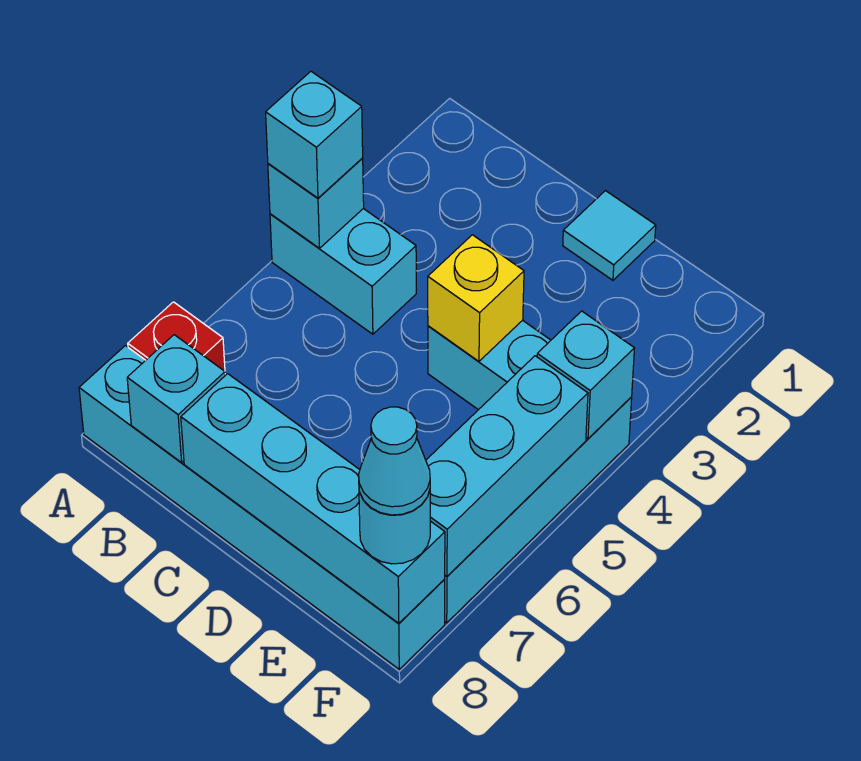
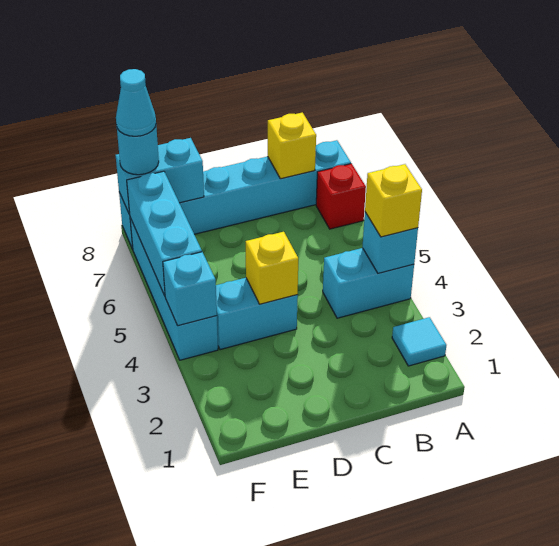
cyan 1x1 brick [266,72,363,198] -> yellow 1x1 brick [365,164,422,237]
cyan 1x1 brick [127,335,225,463] -> yellow 1x1 brick [268,113,316,179]
cyan 1x4 brick [181,374,445,623] -> cyan 1x2 brick [116,138,204,214]
cyan 1x1 tile [563,191,656,280] -> cyan 1x1 tile moved to [392,317,446,366]

